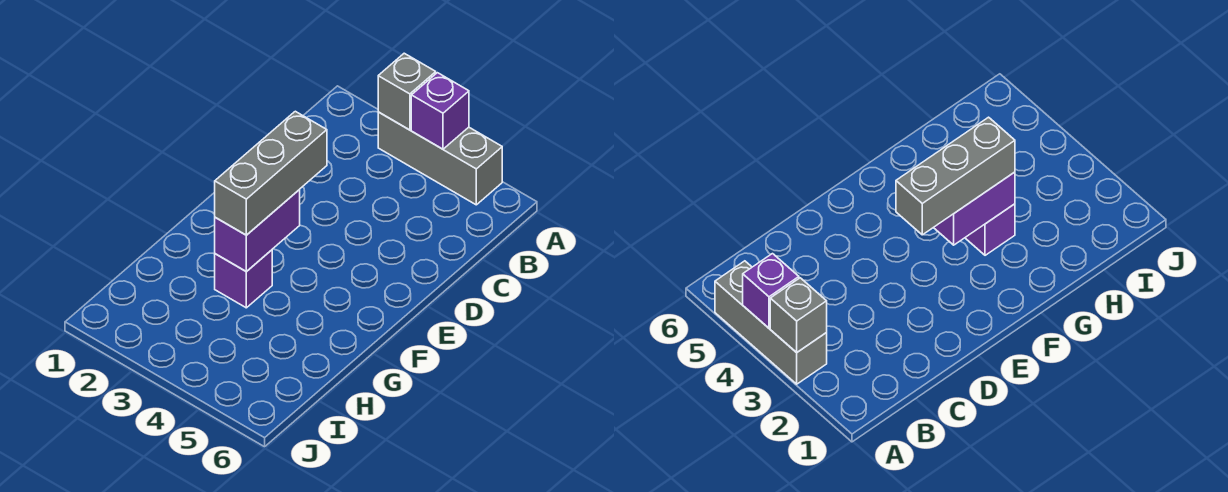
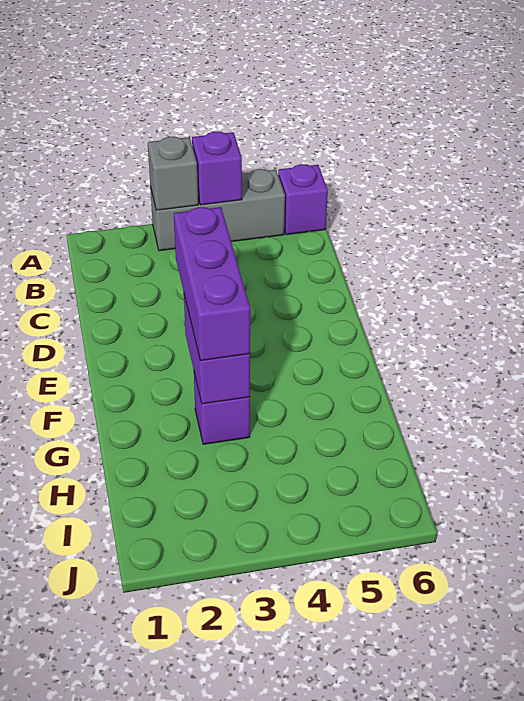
none -> purple 1x1 brick [278,164,328,235]
grey 1x3 brick [215,111,327,235] -> purple 1x3 brick [174,207,250,361]

